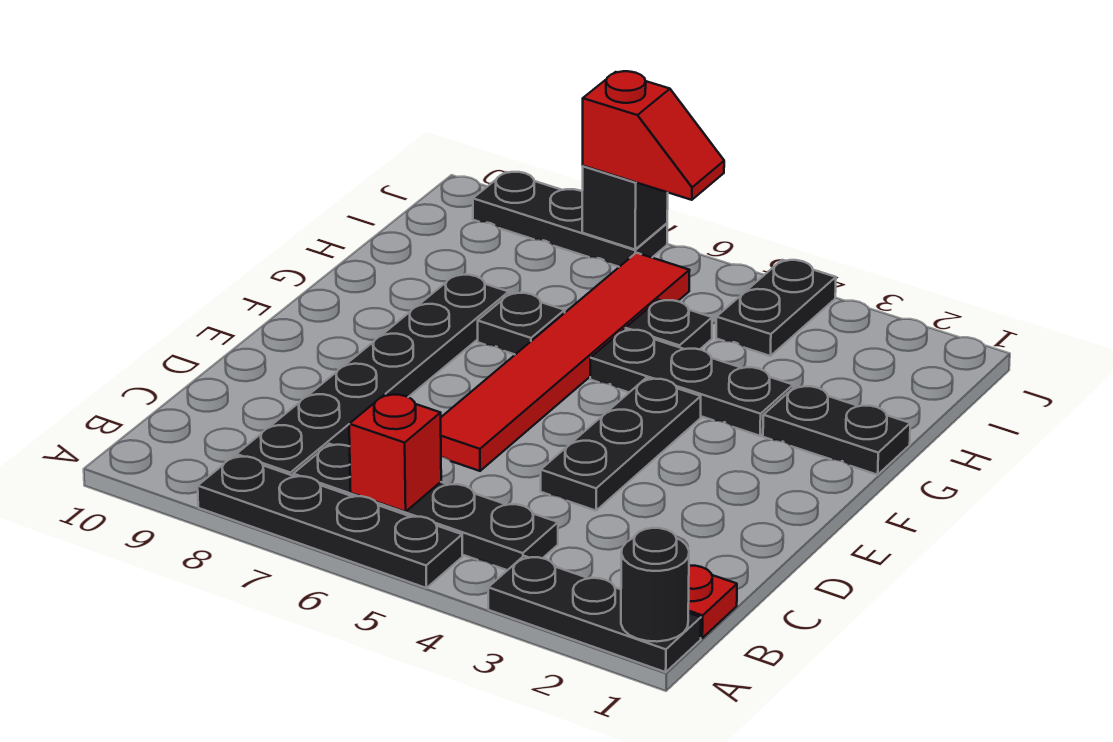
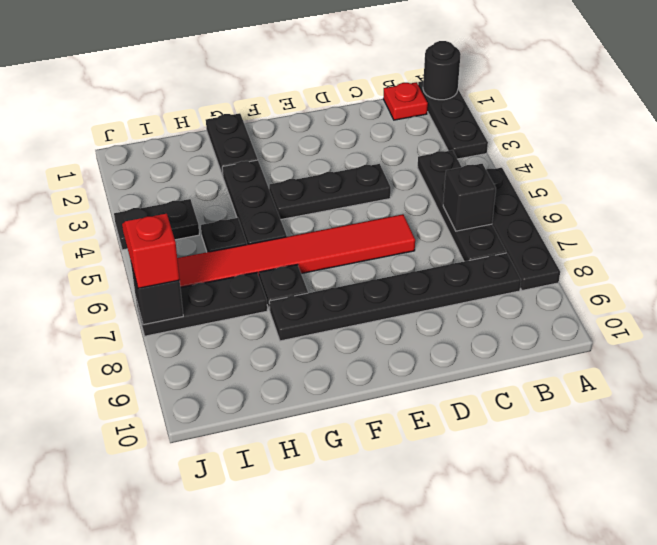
red 1x1 brick [349,394,441,512] -> black 1x1 brick [443,164,496,231]
black 1x3 plate [473,172,667,267] -> black 1x3 plate turned to [136,273,267,336]

